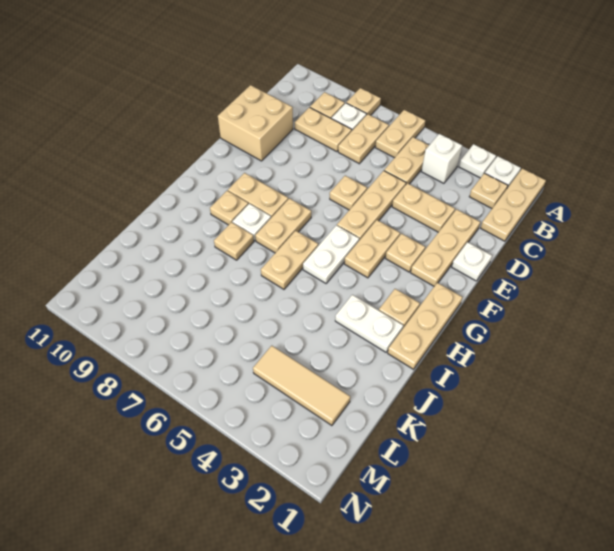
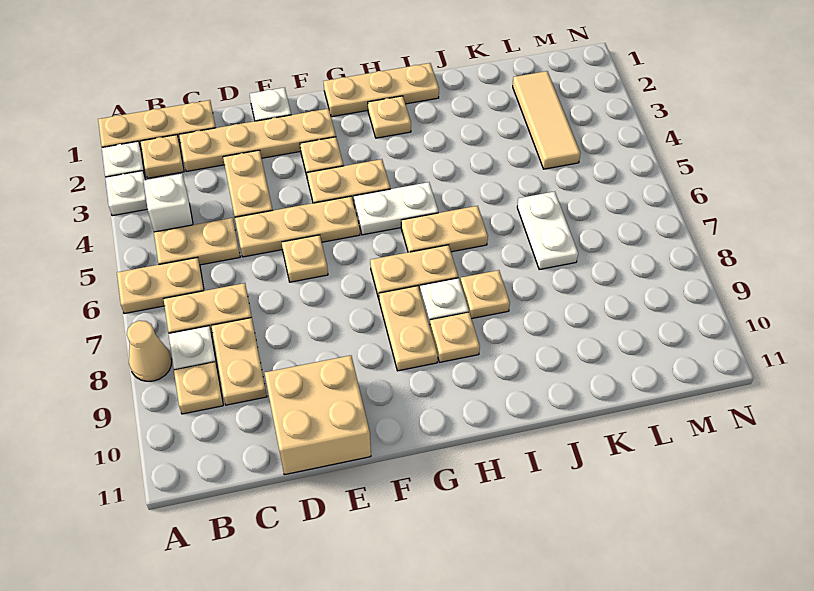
tan 1x1 plate [346,88,381,115] -> tan 1x1 cone [127,321,172,381]
tan 1x3 plate [411,209,480,286] -> tan 1x4 plate [179,109,336,172]
white 1x2 plate [335,295,403,352] -> white 1x2 plate moved to [517,192,578,270]

